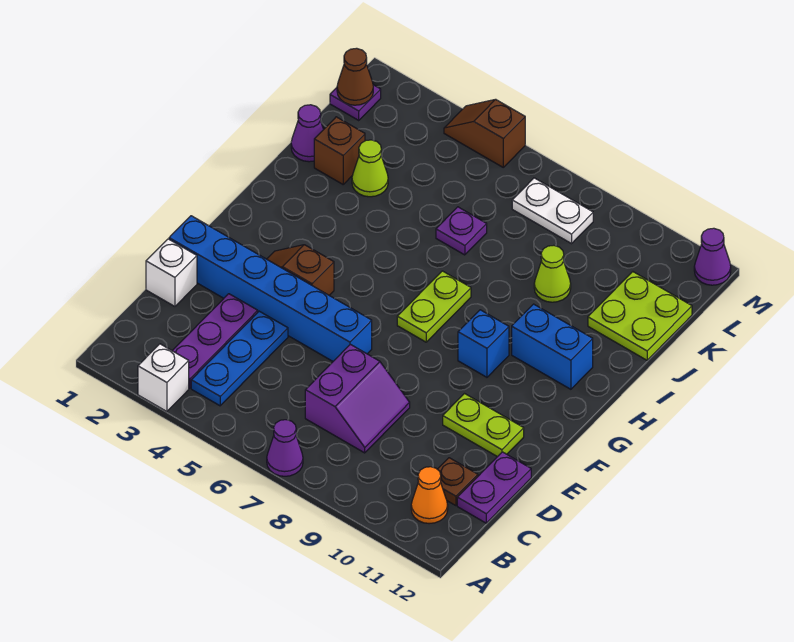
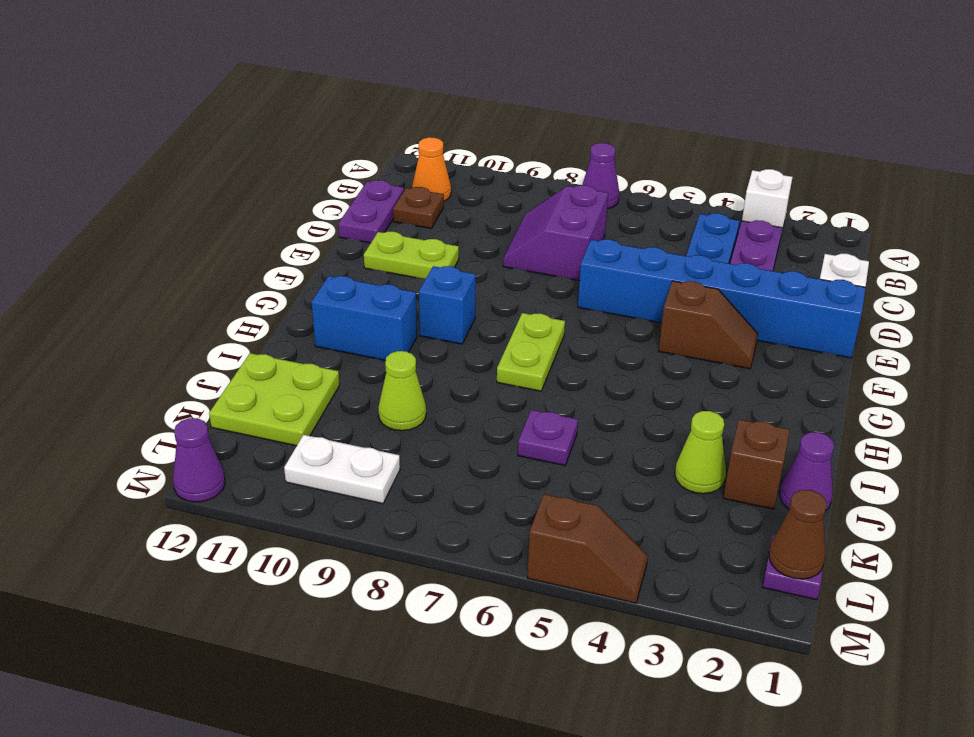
white 1x2 plate [512,178,593,244] -> white 1x2 plate moved to [284,435,400,504]

